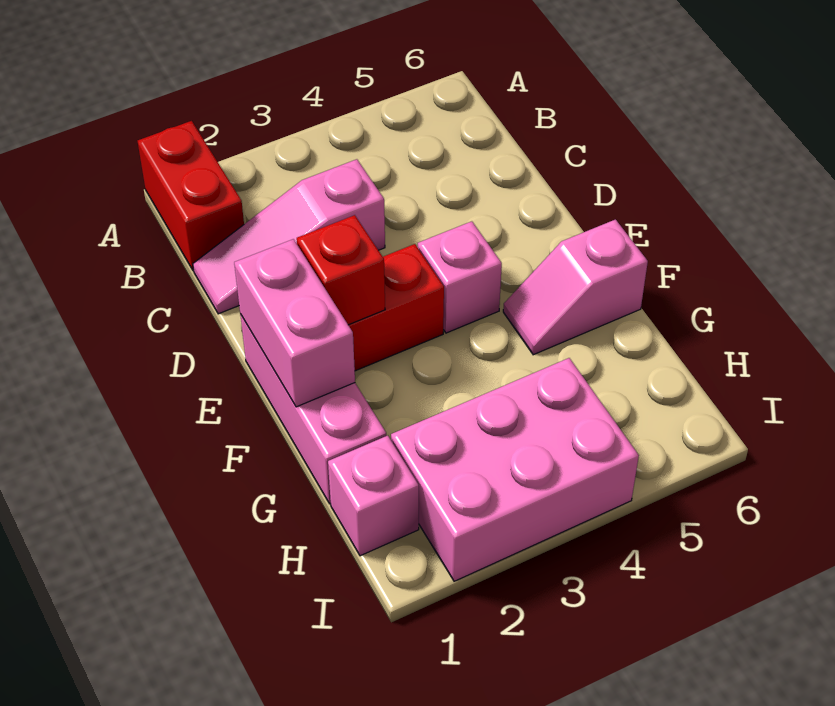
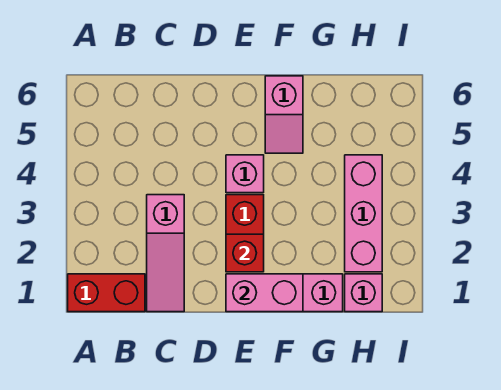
pink 2x3 brick [391,358,639,581] -> pink 1x3 brick [345,155,382,272]

